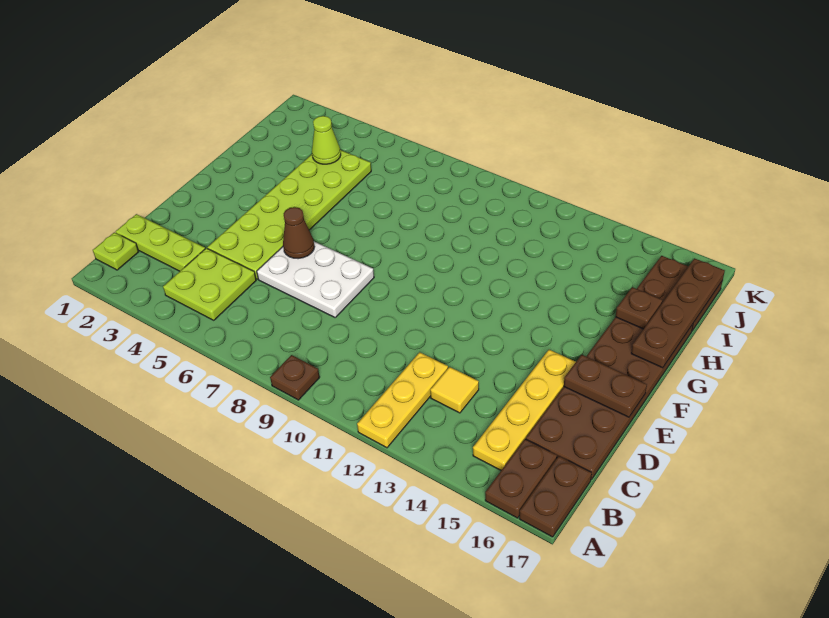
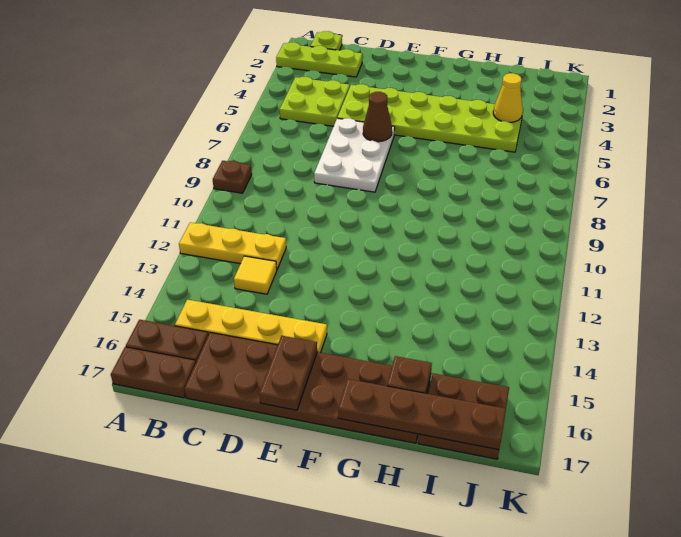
lime 1x3 plate [116,214,205,271] -> lime 1x3 plate turned to [276,42,362,77]
lime 1x1 cone [312,116,341,164] -> yellow 1x1 cone [493,73,523,122]

